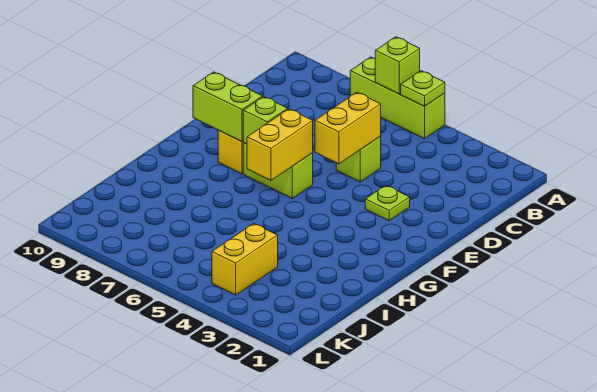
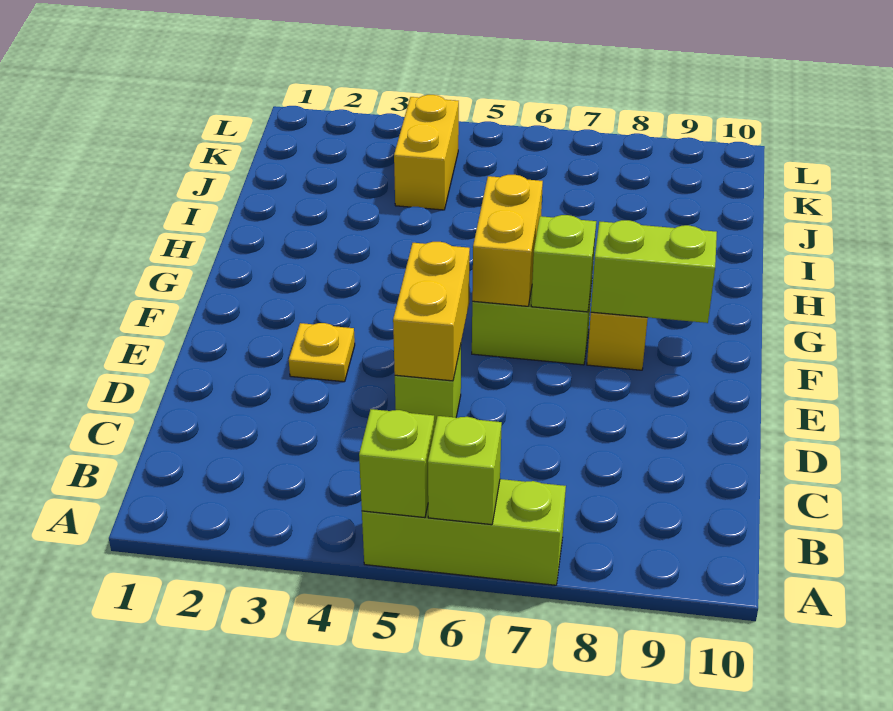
lime 1x1 plate [401,71,445,106] -> lime 1x1 brick [359,409,434,518]
lime 1x1 plate [365,185,410,221] -> yellow 1x1 plate [289,323,355,382]

